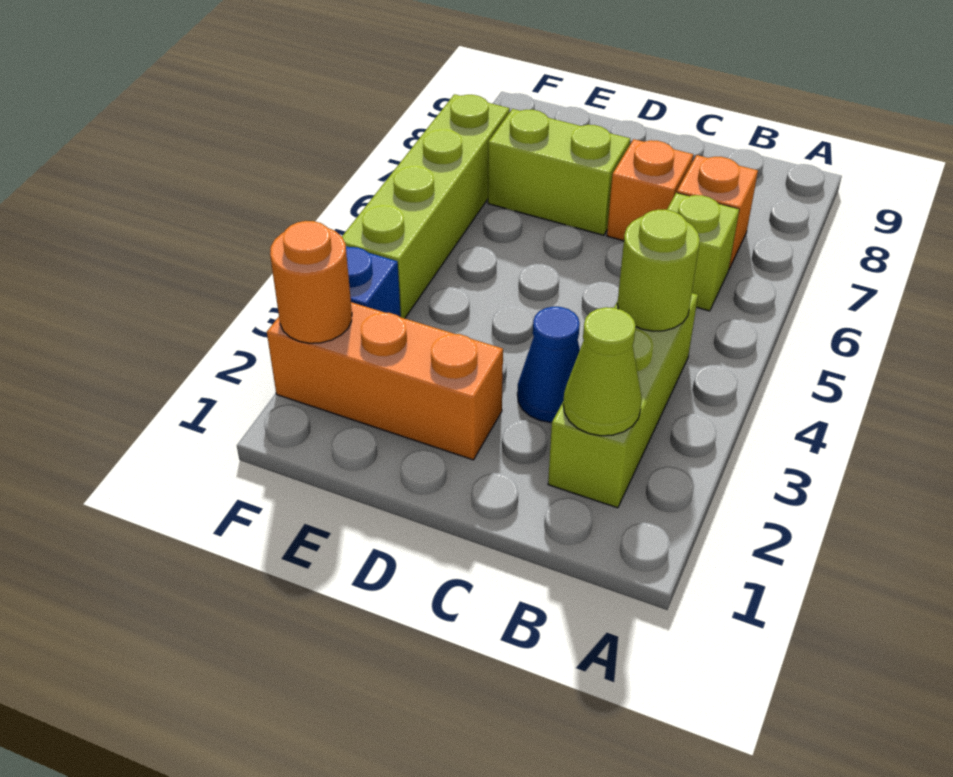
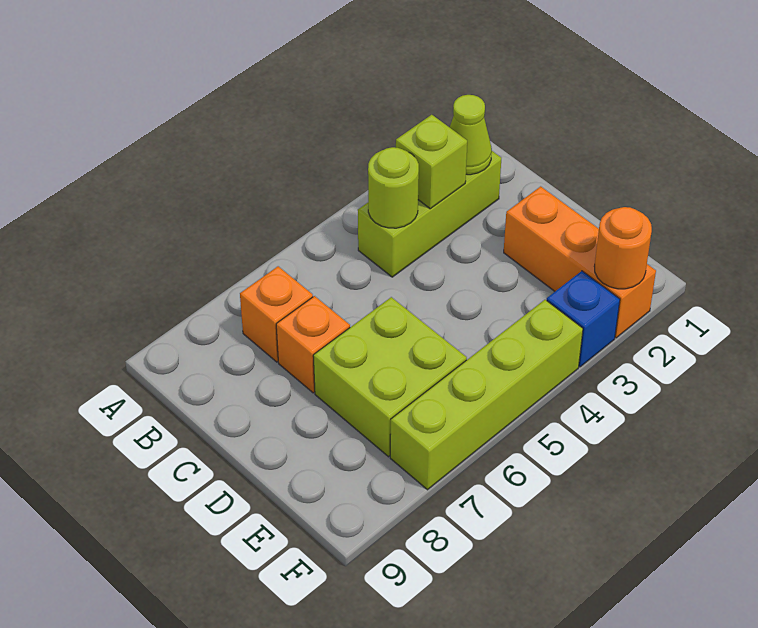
lime 1x1 brick [667,193,739,311] -> lime 1x1 brick moved to [396,115,467,209]
blue 1x1 cone [517,307,580,422] -> none
lime 1x2 brick [488,109,630,235] -> lime 2x2 brick [313,297,467,457]

